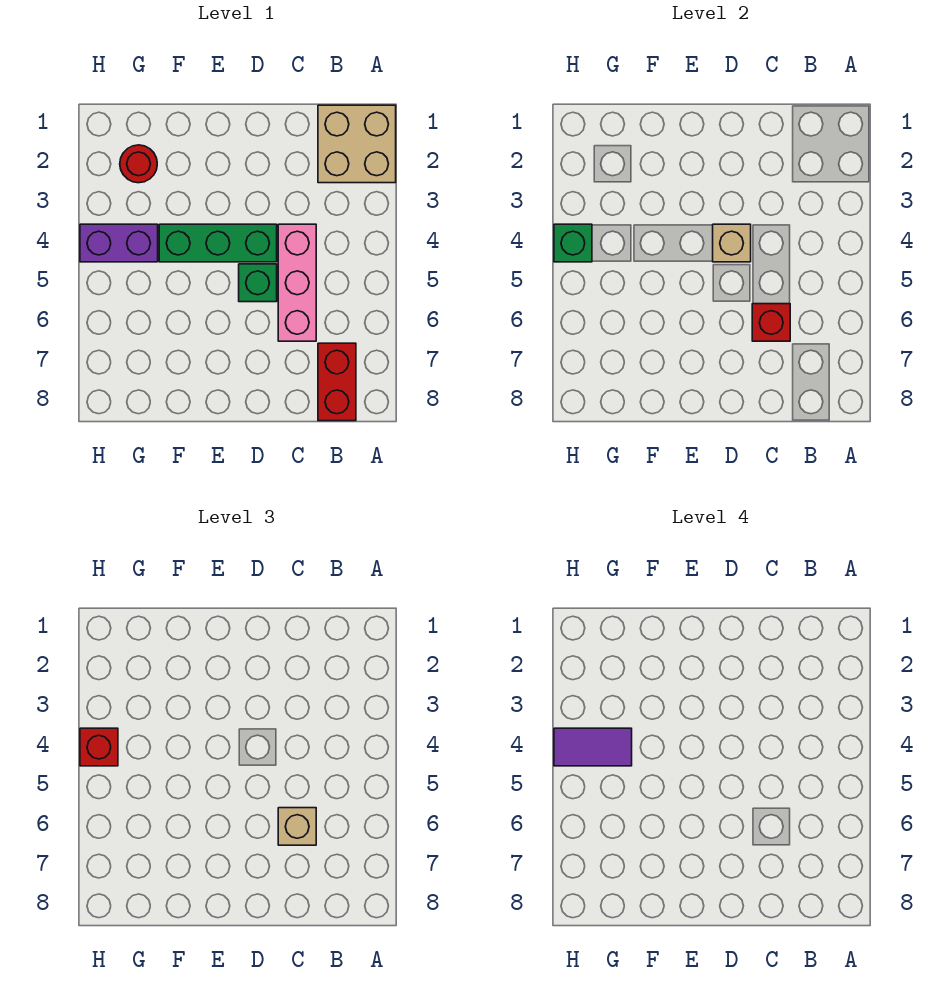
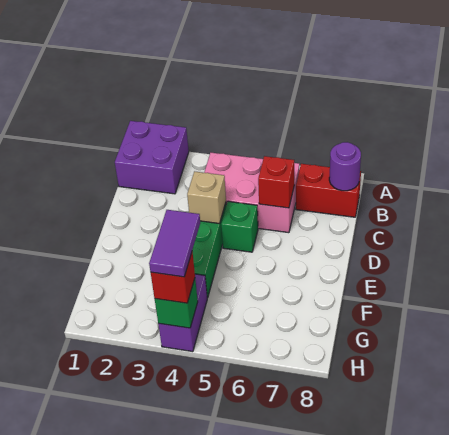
tan 2x2 brick [318,105,396,183] -> purple 2x2 brick [115,121,189,194]
none -> purple 1x1 round brick [329,142,361,191]
pink 1x3 brick [278,224,316,341] -> pink 2x3 brick [204,153,299,233]
tan 1x1 brick [278,808,316,845] -> none
red 1x1 round brick [120,145,157,183] -> none

